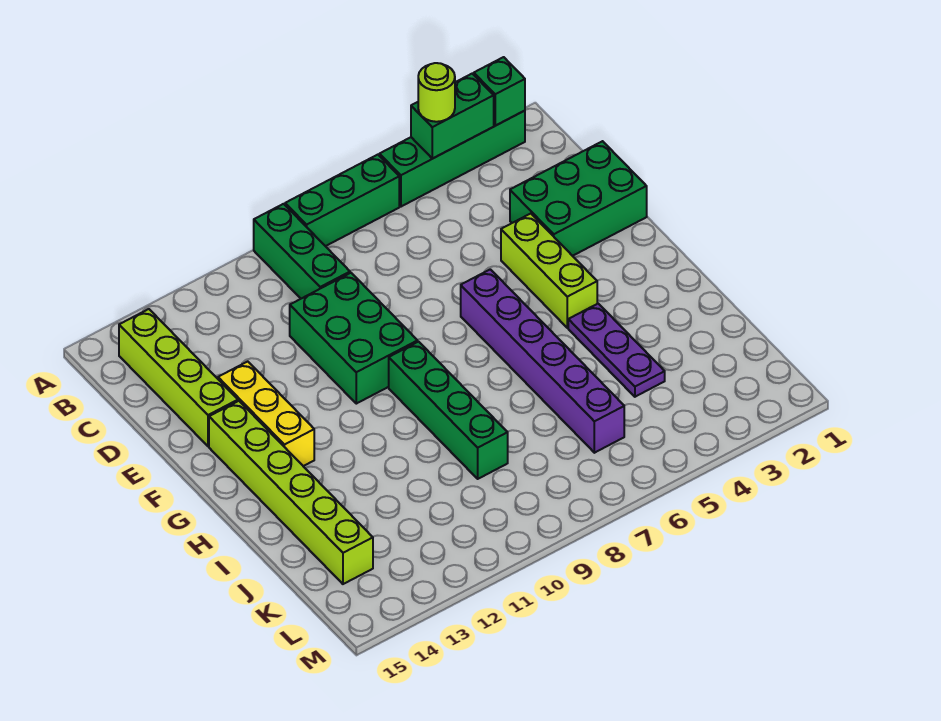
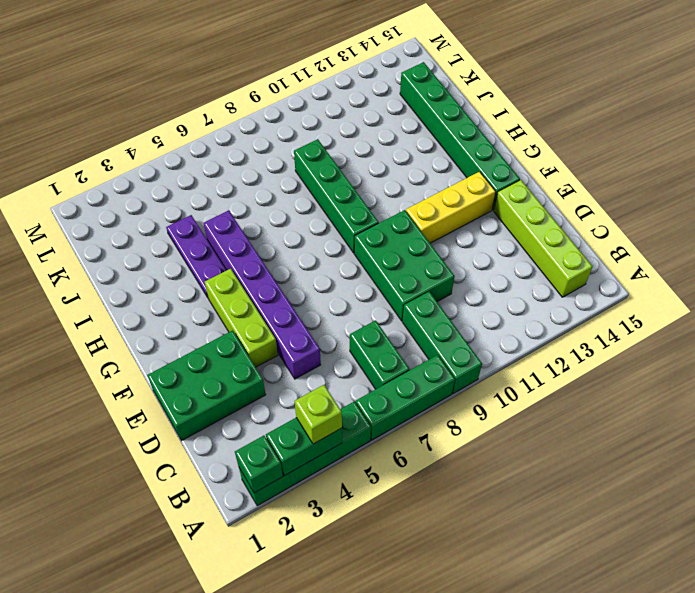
lime 1x1 round brick [418,63,455,122] -> lime 1x1 brick [295,385,342,444]
none -> green 1x2 brick [350,320,409,389]
yellow 1x3 brick [218,362,314,466] -> yellow 1x3 brick turned to [406,172,496,243]
purple 1x6 brick [461,269,624,453] -> purple 1x6 brick moved to [204,210,321,379]
lime 1x6 brick [209,401,373,584] -> green 1x6 brick [400,62,520,210]

